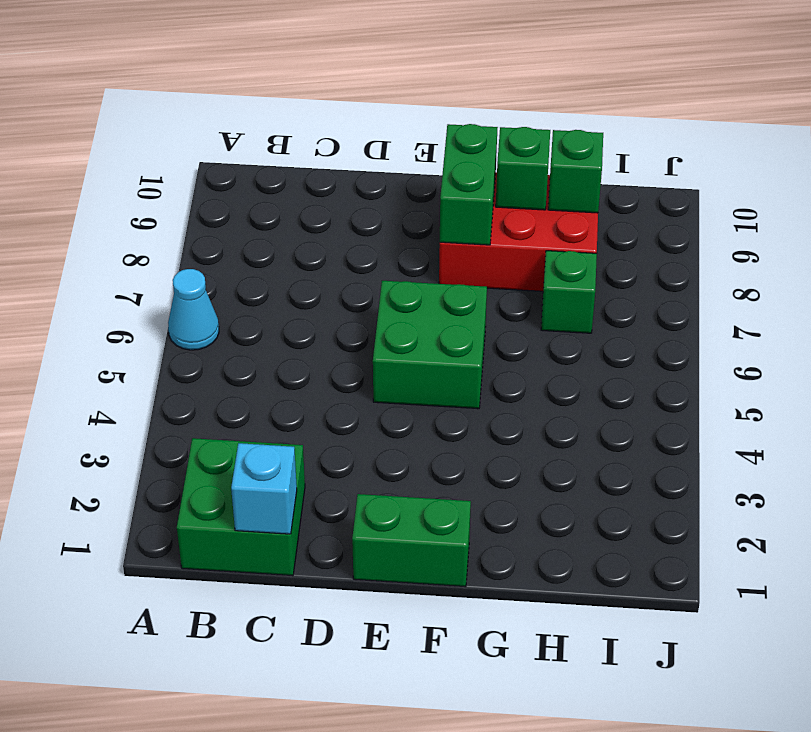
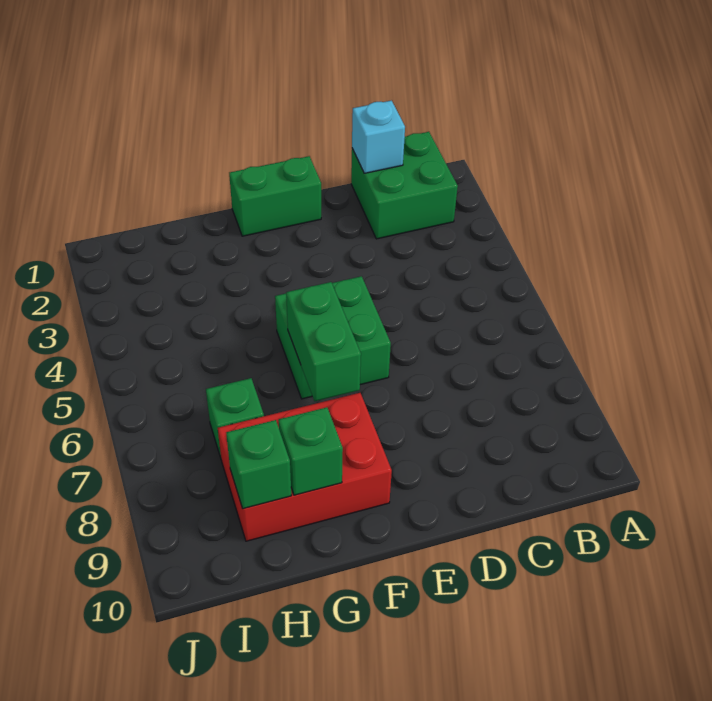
cyan 1x1 cone [168,269,219,350] -> none
green 1x2 brick [440,124,498,245] -> green 1x2 brick moved to [286,282,361,401]

